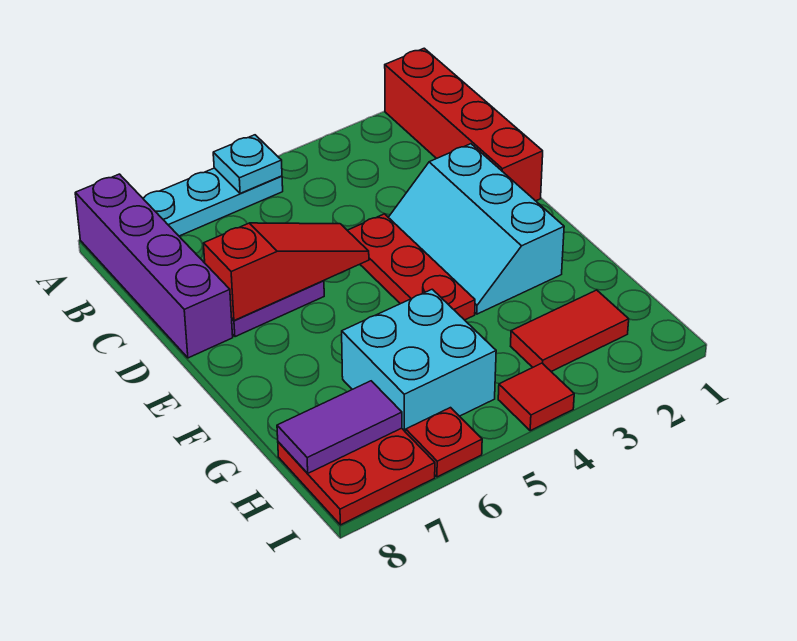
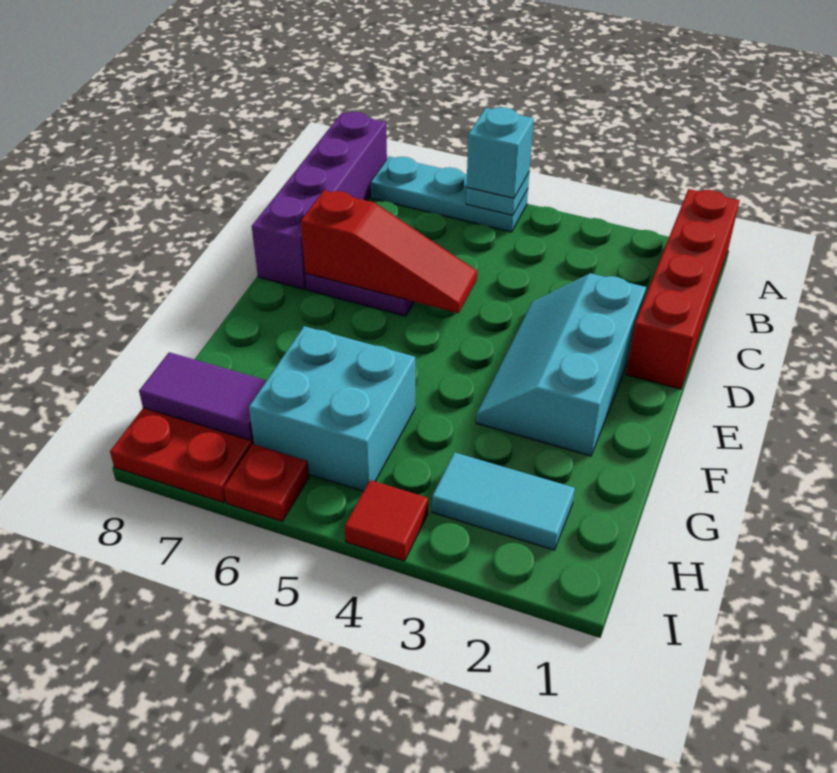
none -> cyan 1x1 brick [467,107,534,198]
red 1x3 plate [347,214,475,320] -> none
red 1x2 tile [511,290,629,371] -> cyan 1x2 tile [432,452,575,550]

